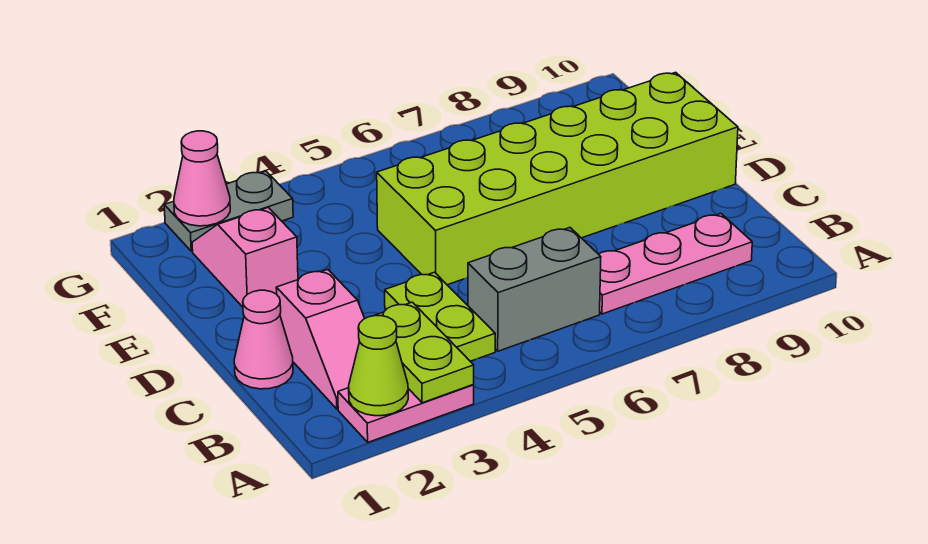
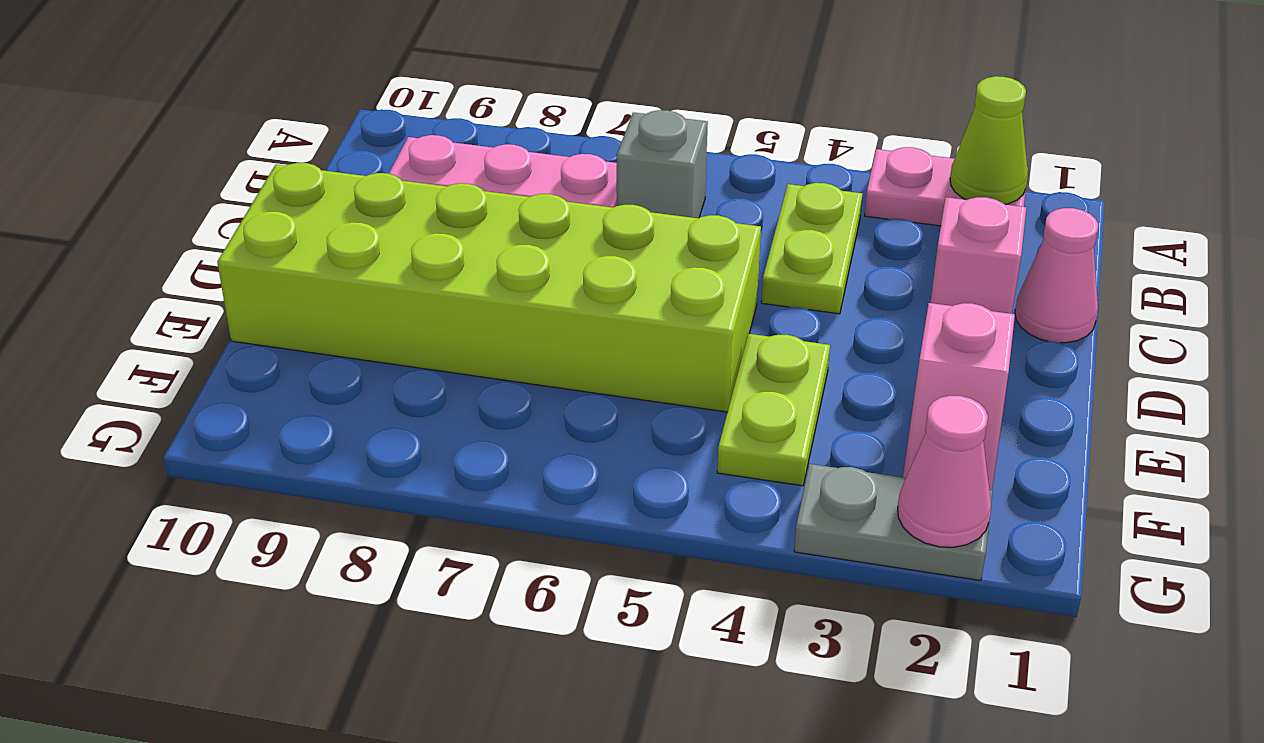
lime 1x2 plate [374,302,474,403] -> lime 1x2 plate moved to [717,334,830,486]
grey 1x2 brick [468,228,601,351] -> grey 1x1 brick [617,110,708,218]

